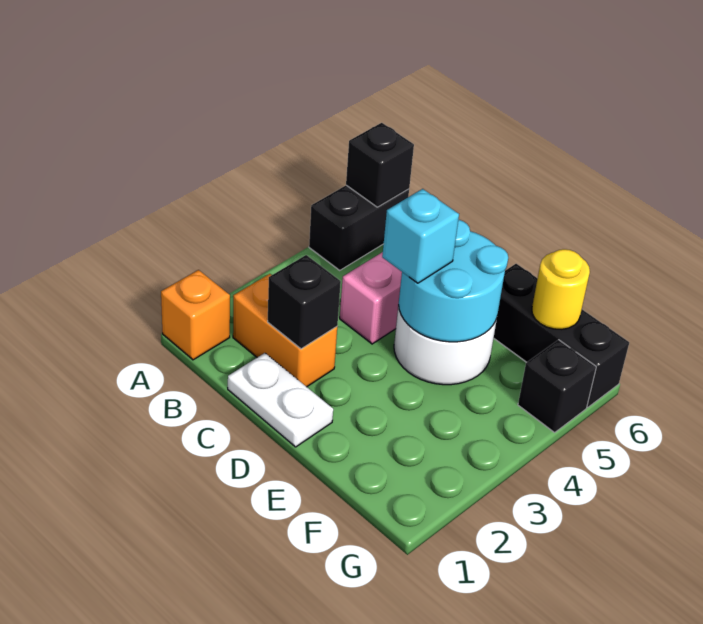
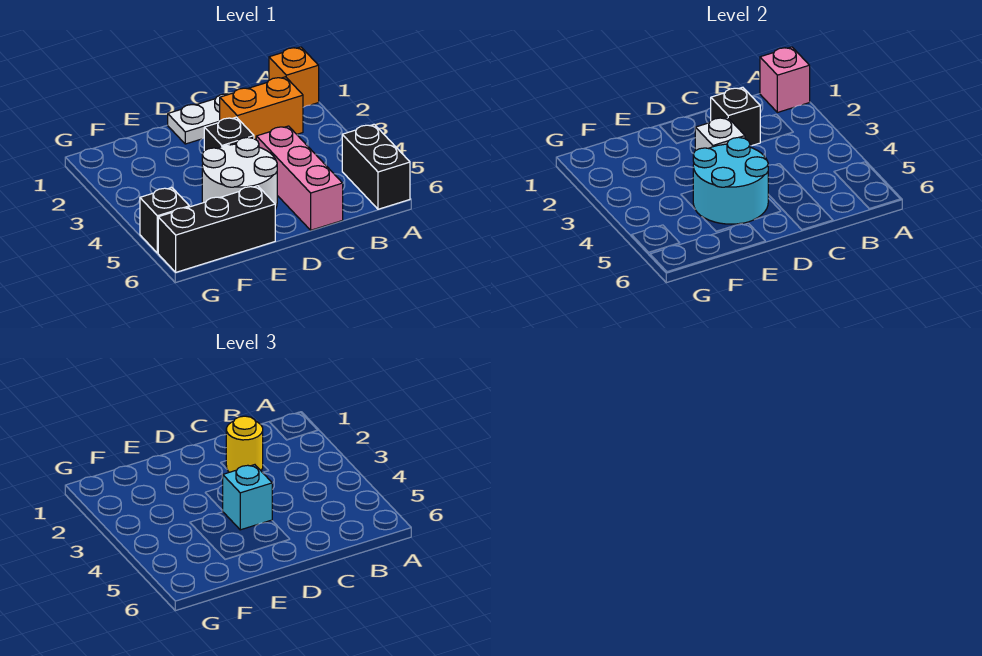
none -> pink 1x1 brick [760,47,810,112]
black 1x1 brick [346,123,414,207] -> black 1x1 brick moved to [204,117,254,151]
none -> white 1x1 brick [695,117,745,151]
yellow 1x1 round brick [532,249,590,329] -> yellow 1x1 round brick moved to [226,416,263,472]

